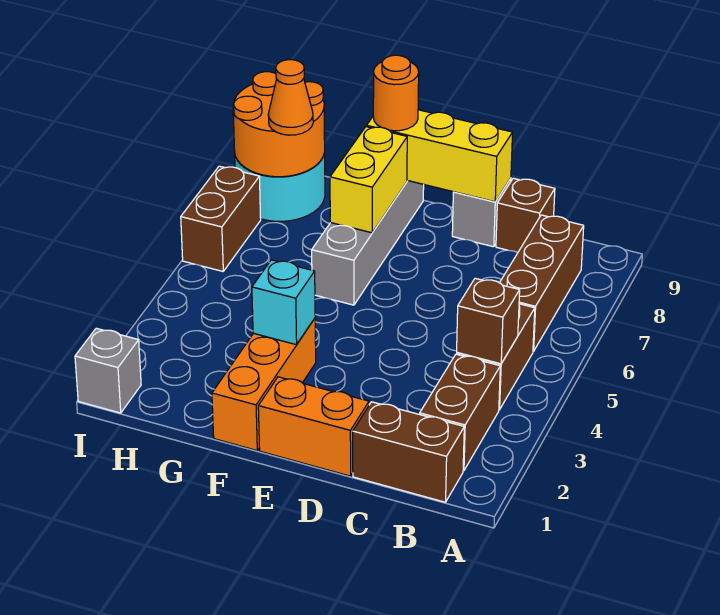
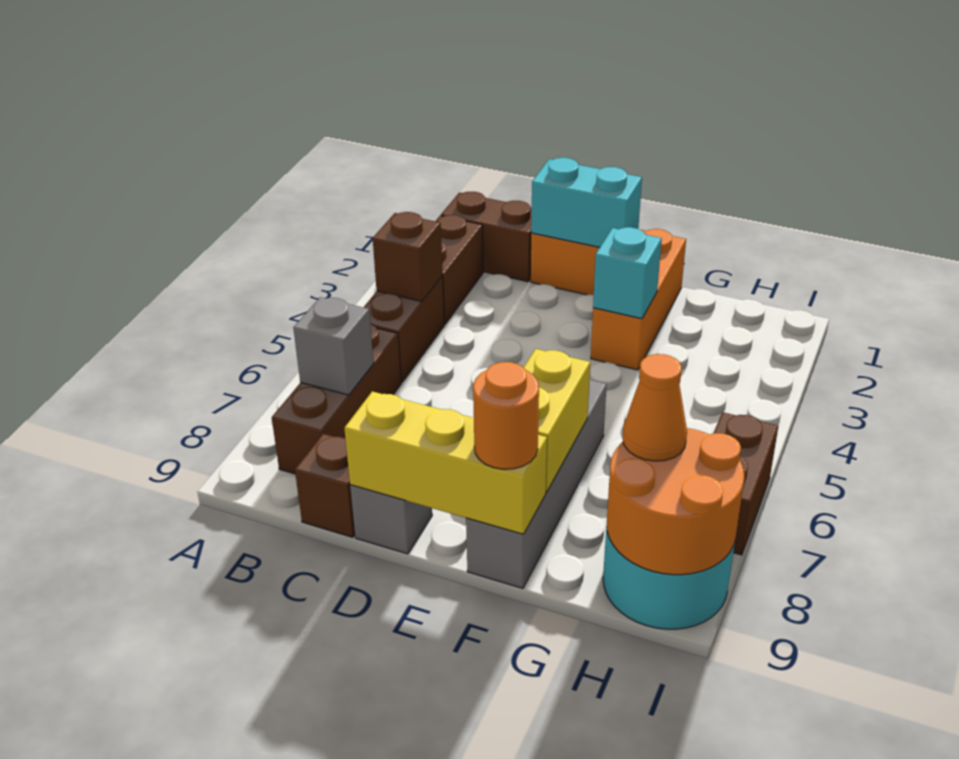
none -> cyan 1x2 brick [531,158,642,247]
grey 1x1 brick [75,328,141,413] -> grey 1x1 brick moved to [293,297,374,395]

